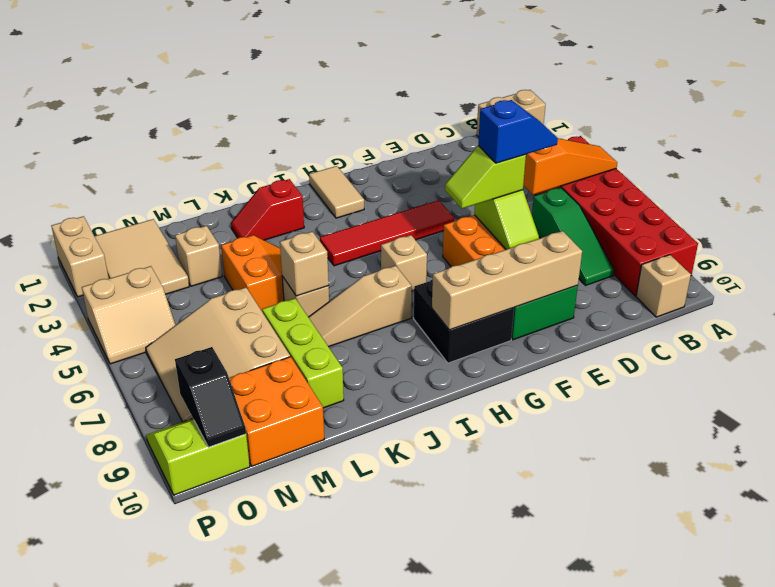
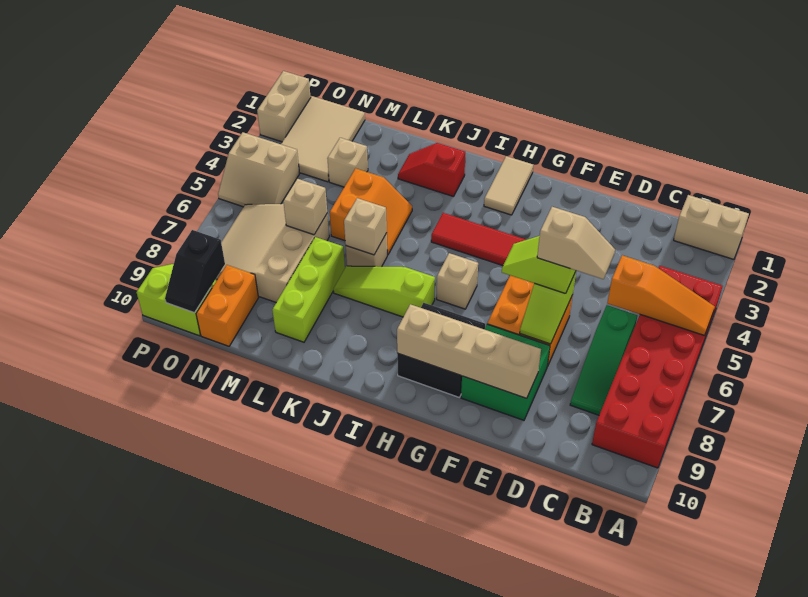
tan 1x1 brick [636,255,691,317] -> tan 1x1 brick moved to [283,179,327,235]
blue 1x2 slope [478,100,558,163] -> tan 1x2 slope [537,207,615,279]
tan 1x3 slope [309,266,412,347] -> lime 1x3 slope [333,266,435,317]
orange 2x2 brick [229,357,325,466] -> orange 1x2 brick [196,265,258,346]

